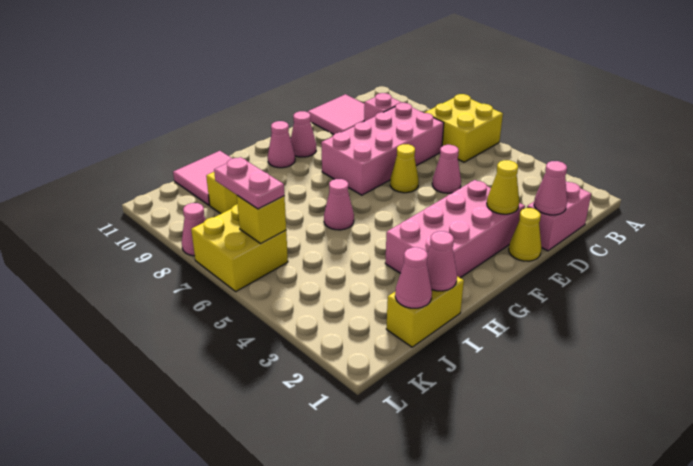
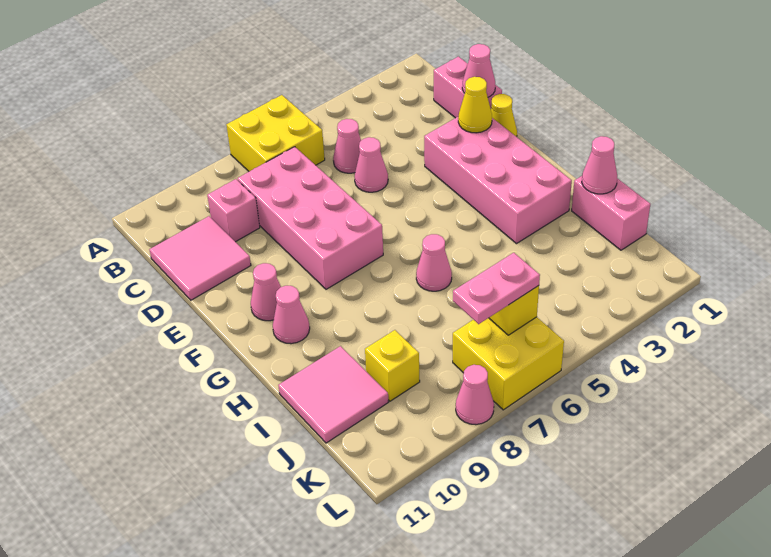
yellow 1x1 cone [390,144,419,193] -> none
yellow 1x2 brick [386,276,464,347] -> pink 1x2 brick [572,176,650,250]
pink 1x1 cone [395,247,432,308] -> pink 1x1 cone moved to [333,119,361,173]

